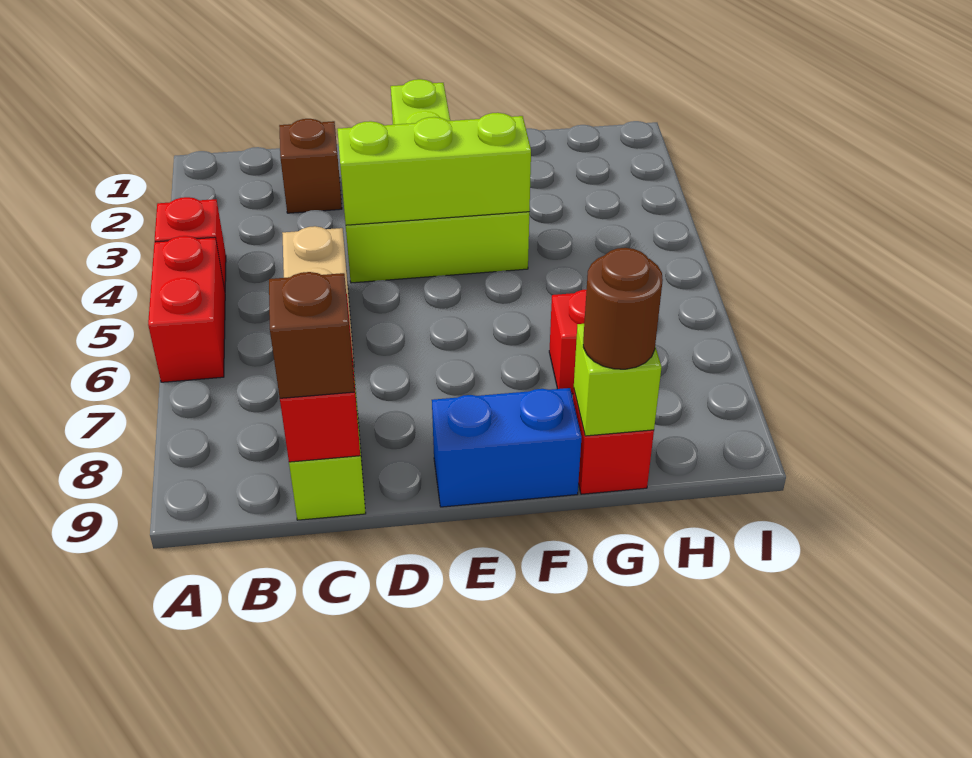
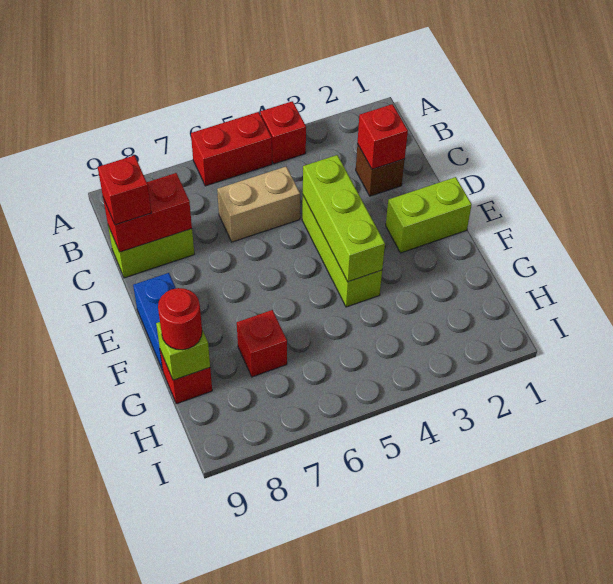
none -> red 1x1 brick [357,104,408,169]
brown 1x1 brick [269,272,354,398] -> red 1x1 brick [98,155,151,225]
brown 1x1 round brick [583,248,663,369] -> red 1x1 round brick [158,288,202,350]

